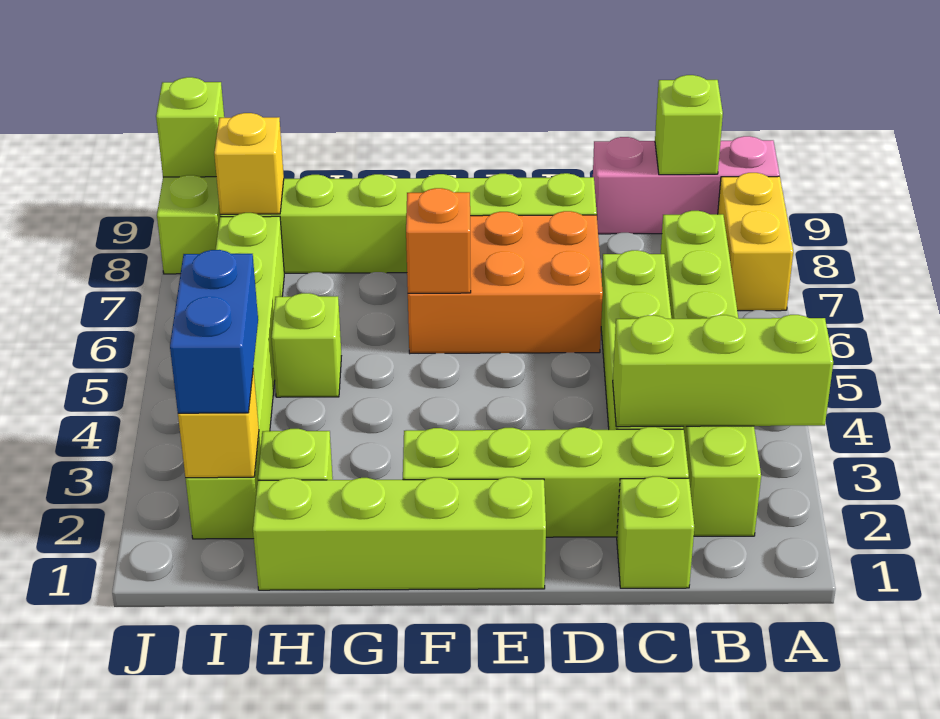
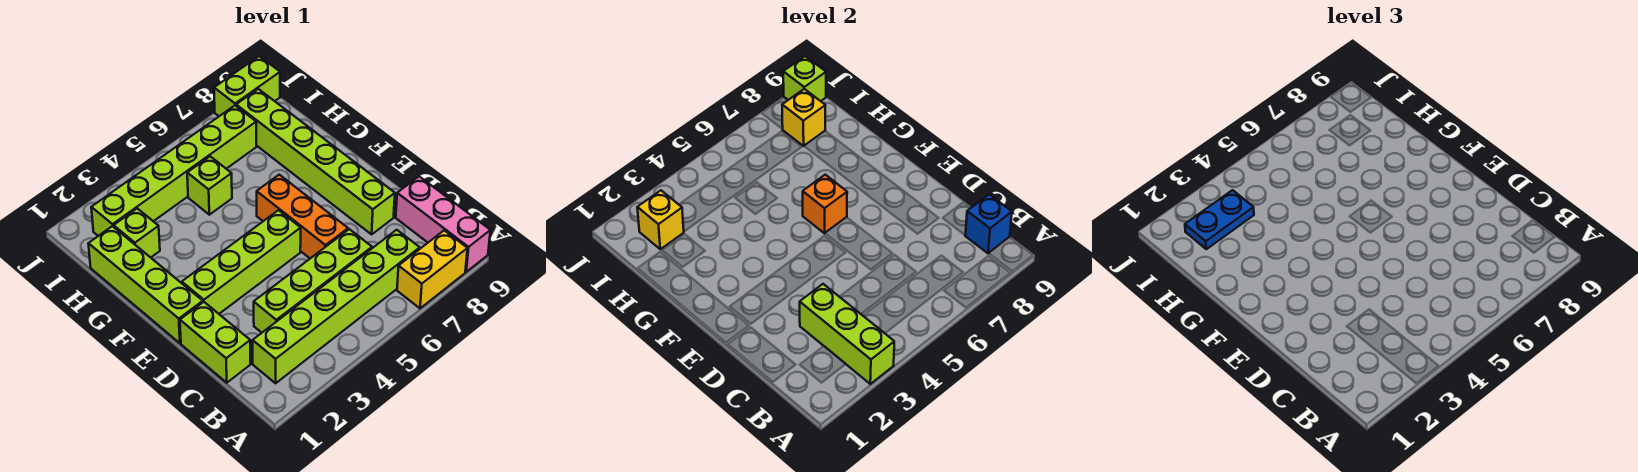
lime 1x1 brick [655,75,723,175] -> blue 1x1 brick [965,195,1012,253]
lime 1x1 brick [617,476,694,588] -> lime 1x2 brick [180,302,251,383]
lime 1x4 brick [403,427,689,537] -> lime 1x4 brick turned to [182,210,301,314]
orange 2x3 brick [408,211,603,353] -> orange 1x3 brick [257,175,348,258]
blue 1x2 brick [170,250,258,413] -> blue 1x2 plate [1185,190,1254,249]

